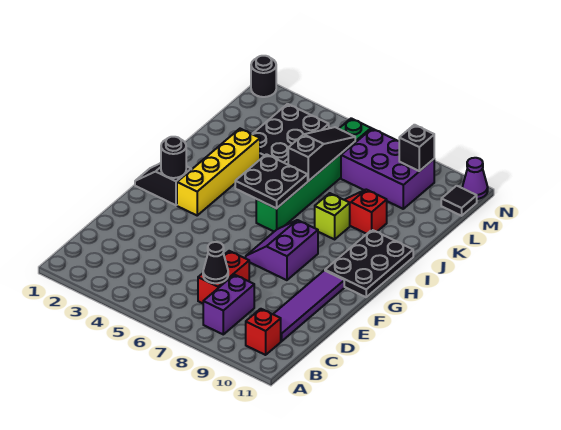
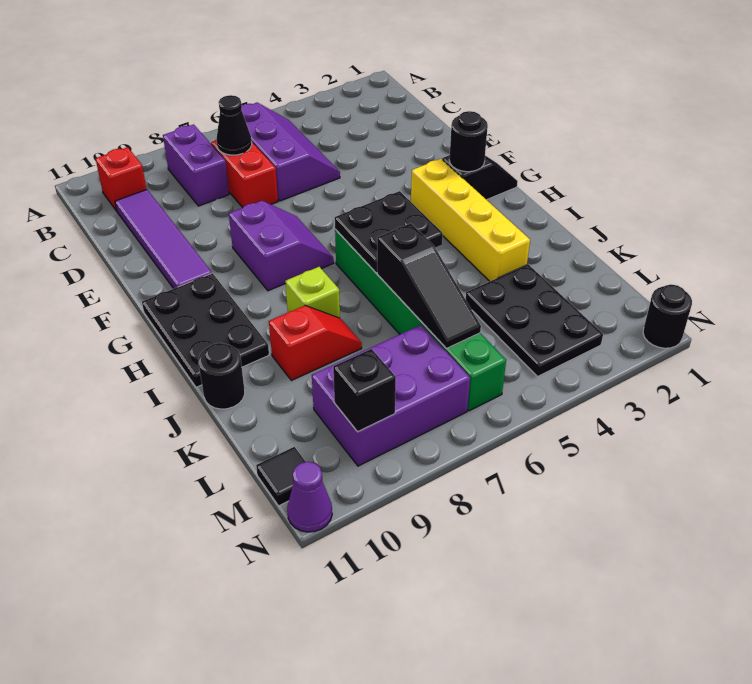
none -> purple 2x3 slope [241,103,340,201]
none -> black 1x1 round brick [198,343,245,409]

